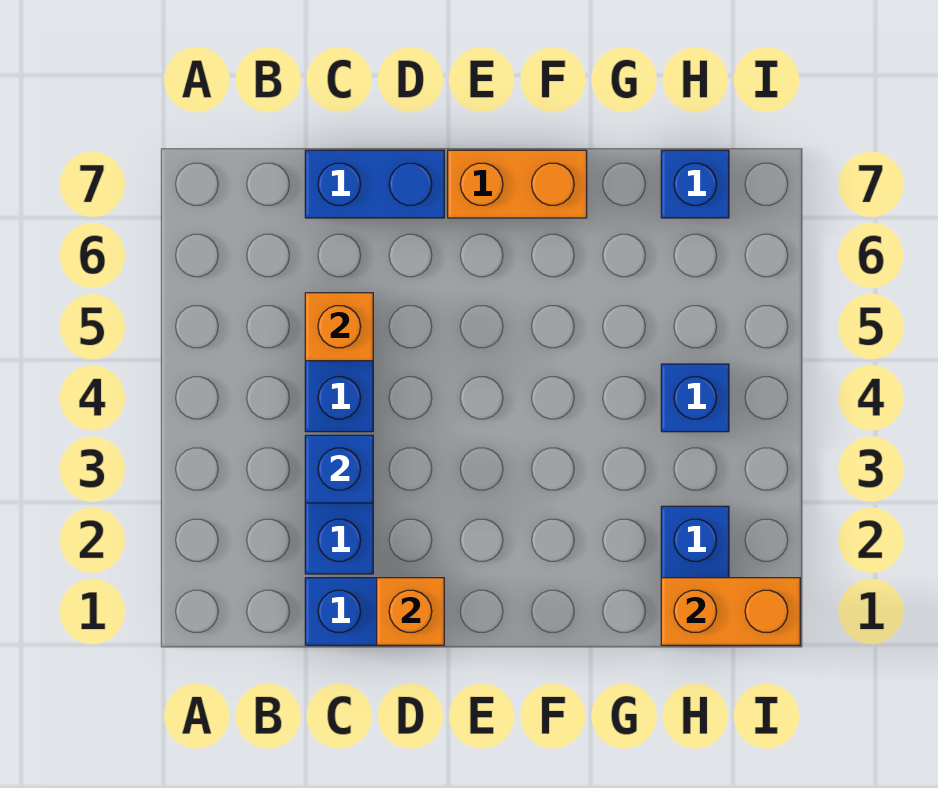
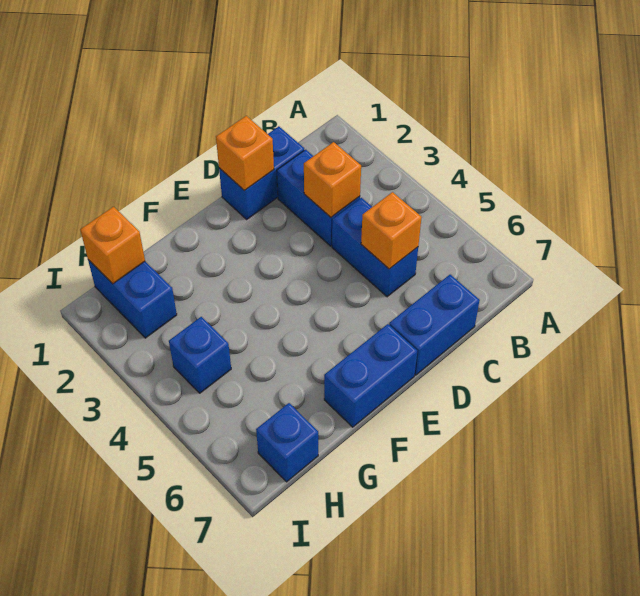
blue 1x1 brick [305,435,373,503] -> orange 1x1 brick [304,142,361,217]
orange 1x2 brick [448,150,587,218] -> blue 1x2 brick [324,324,417,427]
orange 1x2 brick [661,578,800,645] -> orange 1x1 brick [80,207,145,284]

